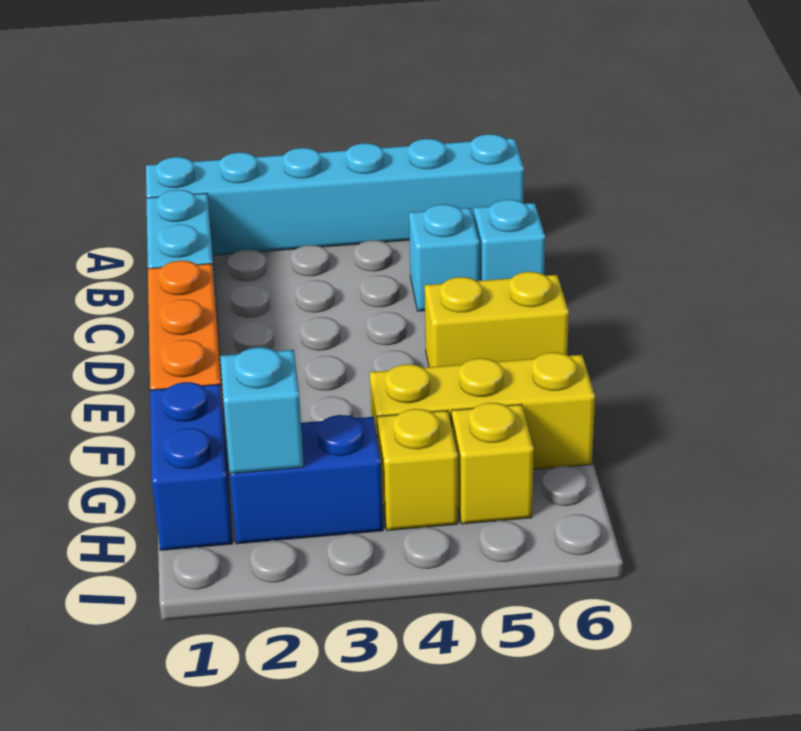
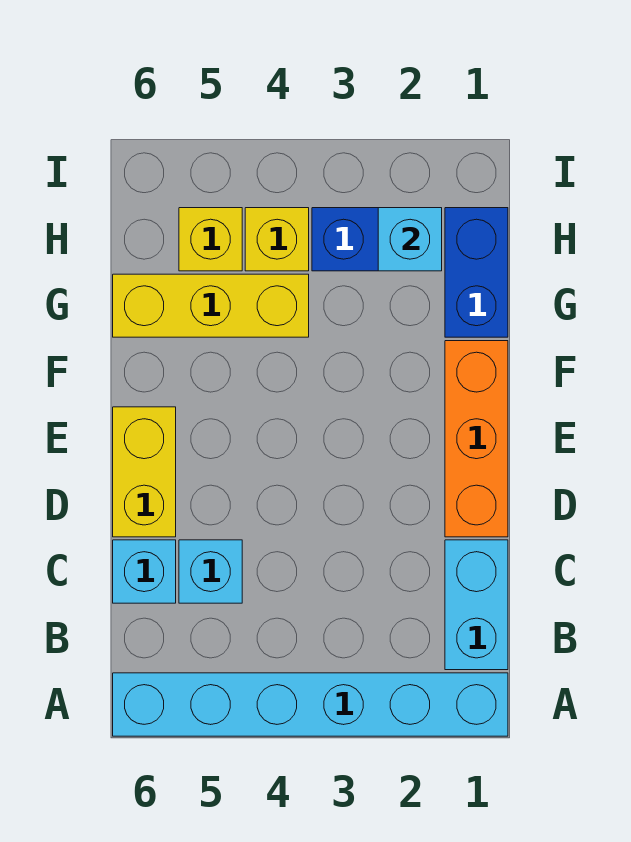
yellow 1x2 brick [425,272,569,367] -> yellow 1x2 brick turned to [113,407,176,537]

